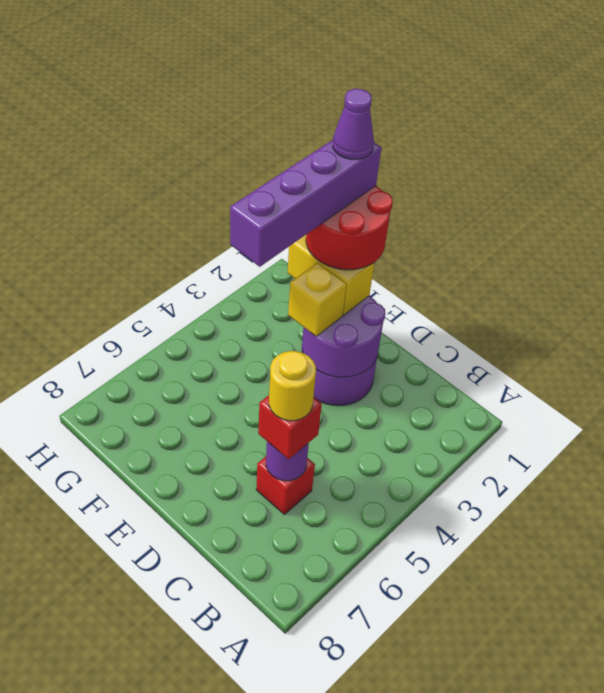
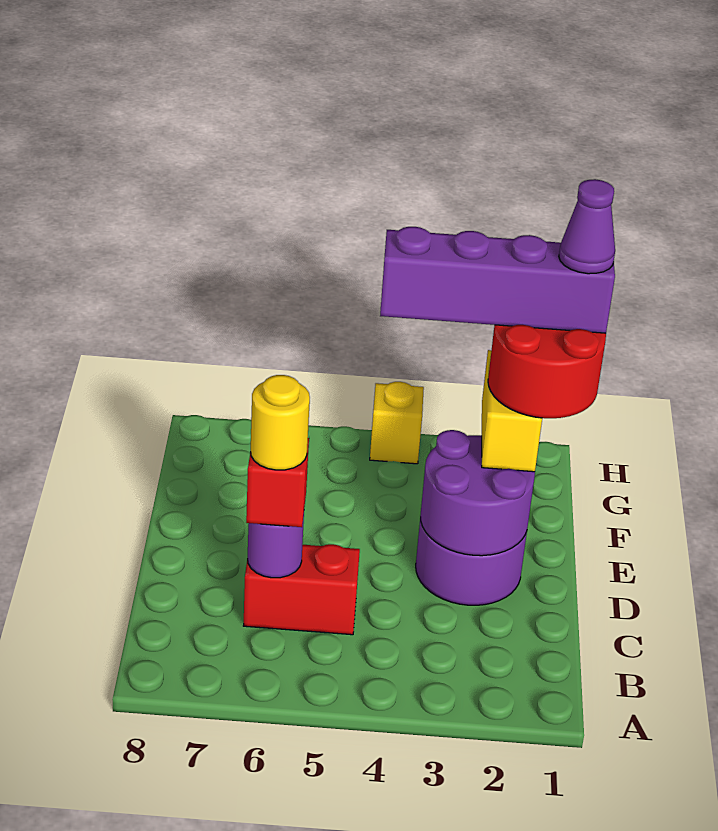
red 1x1 brick [256,457,315,514] -> red 1x2 brick [243,544,360,635]
yellow 1x1 brick [288,263,347,336] -> yellow 1x1 brick moved to [370,382,424,464]

